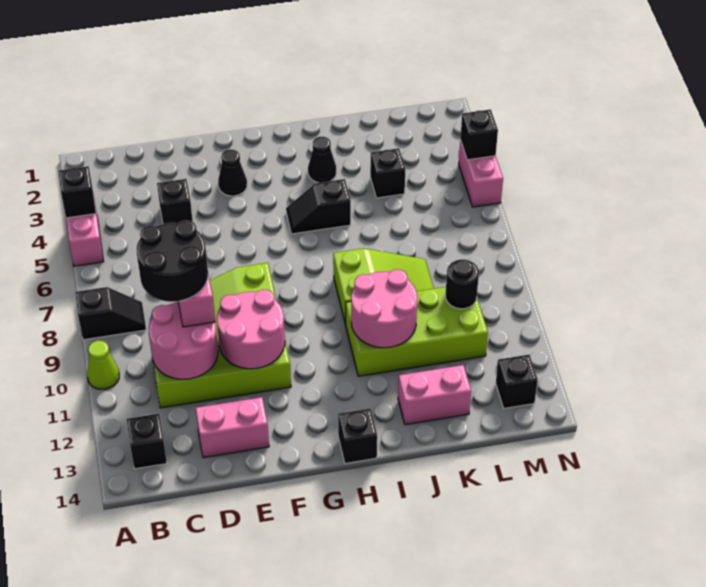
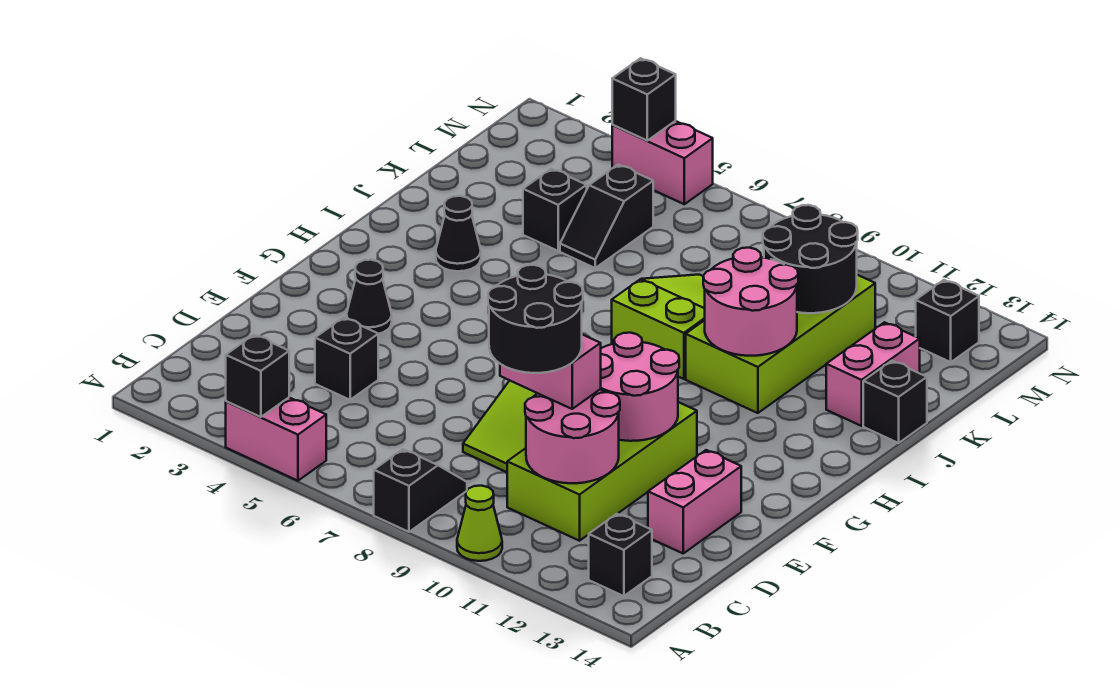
black 1x2 slope [286,179,351,234] -> black 1x2 slope moved to [560,165,653,268]
black 1x1 brick [338,408,377,464] -> black 1x1 brick moved to [863,361,927,443]
black 1x1 round brick [445,259,479,309] -> black 2x2 round brick [763,205,858,313]

